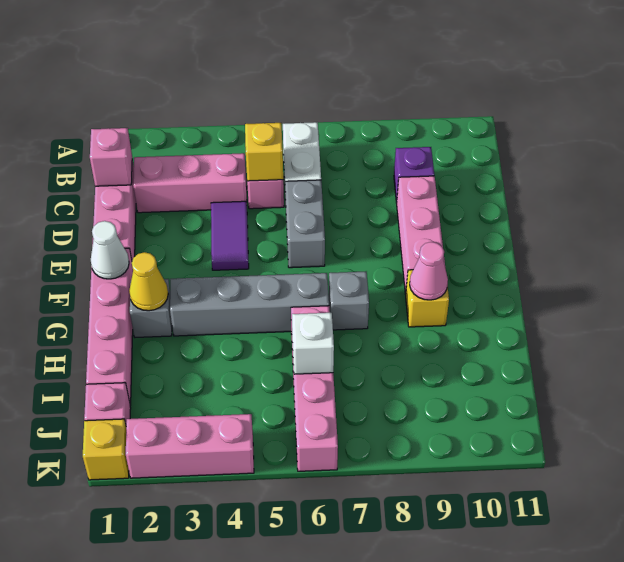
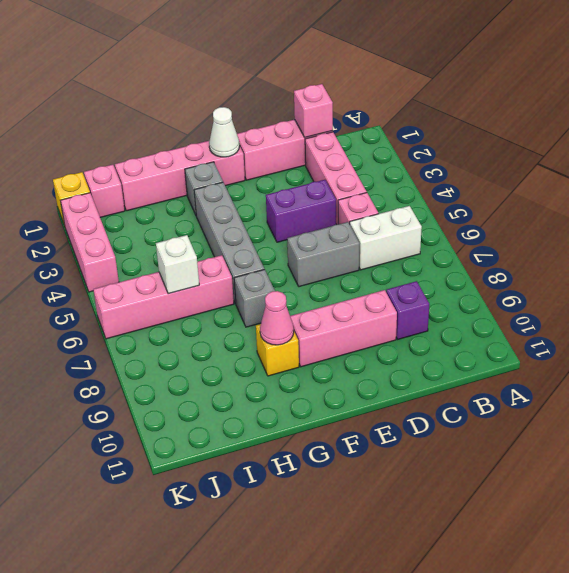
yellow 1x1 brick [245,123,283,181] -> none
purple 1x2 tile [211,201,249,270] -> purple 1x2 brick [266,180,336,242]
yellow 1x1 cone [129,252,168,311] -> none

